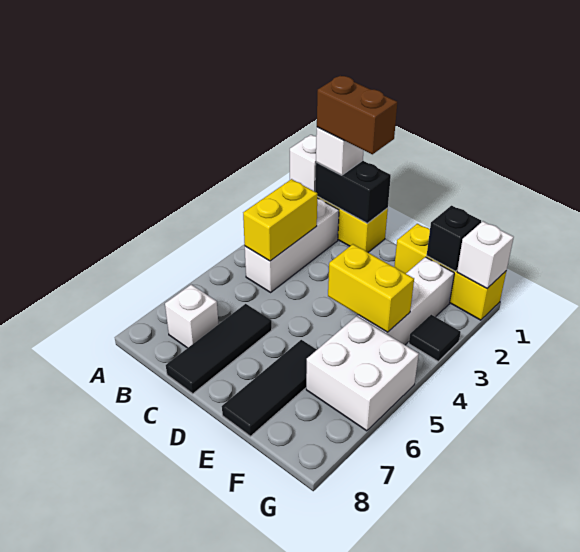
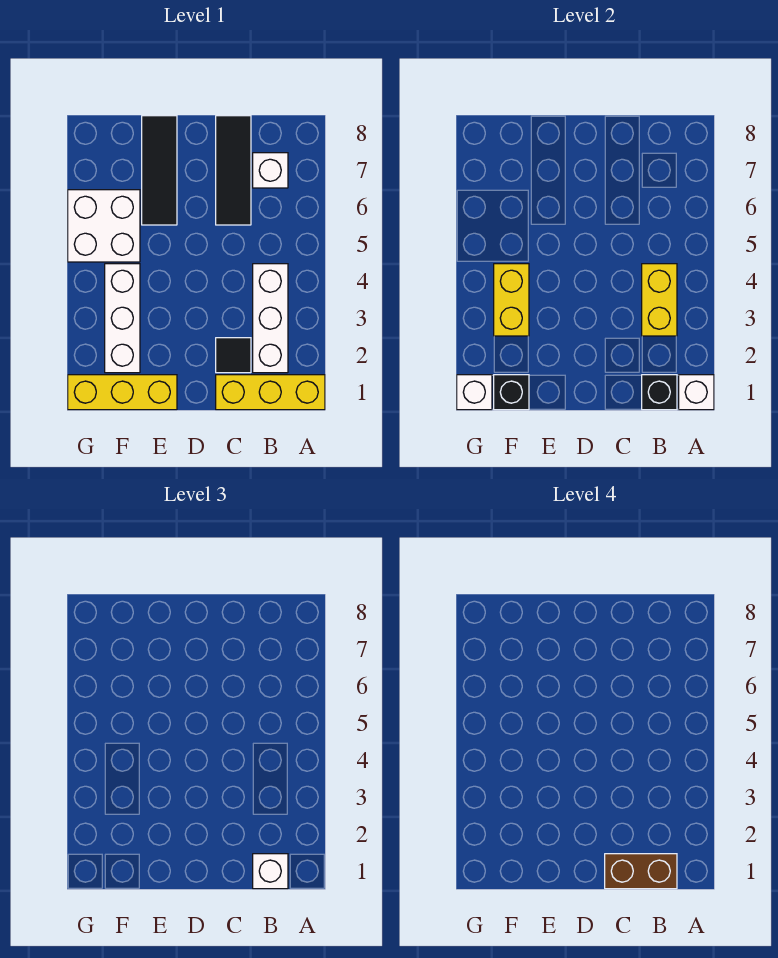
black 1x2 brick [315,161,391,223] -> black 1x1 brick [642,375,677,410]
yellow 1x2 brick [328,244,414,332] -> yellow 1x2 brick turned to [494,264,529,336]
black 1x1 tile [409,315,461,361] -> black 1x1 tile moved to [216,338,251,373]

